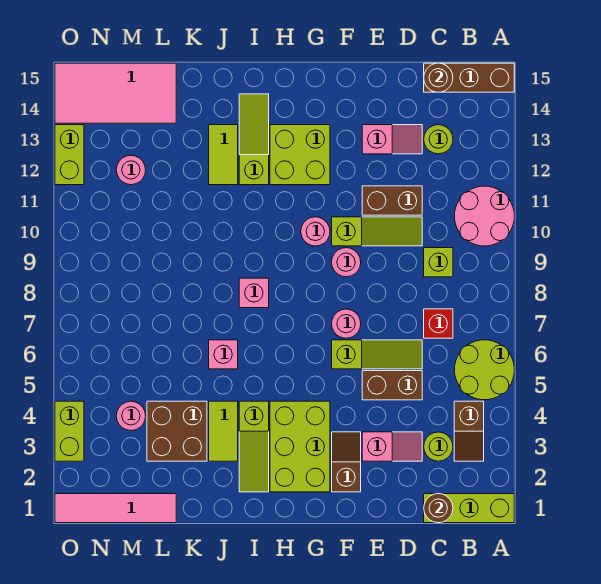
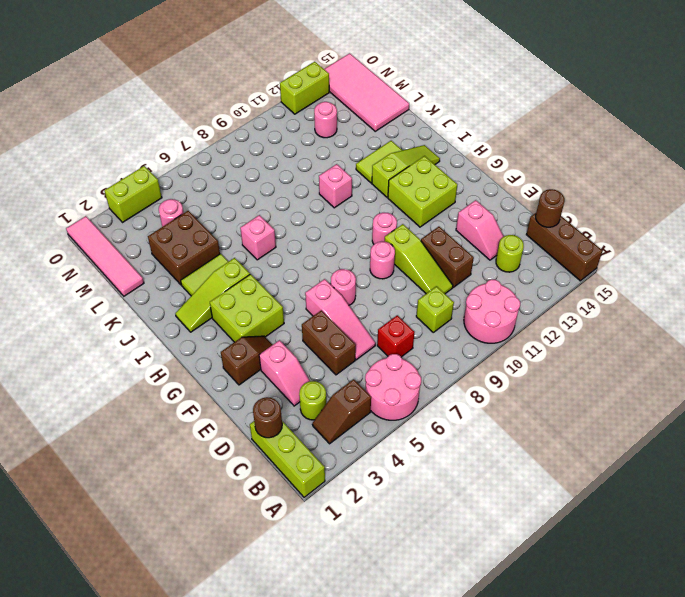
lime 2x2 round brick [454,340,514,400] -> pink 2x2 round brick [365,354,421,420]
lime 1x3 slope [332,340,422,369] -> pink 1x3 slope [305,279,376,360]
lime 2x3 brick [270,401,330,492] -> lime 2x2 brick [210,274,284,342]
pink 1x1 brick [239,278,269,308] -> pink 1x1 brick moved to [319,164,352,208]

